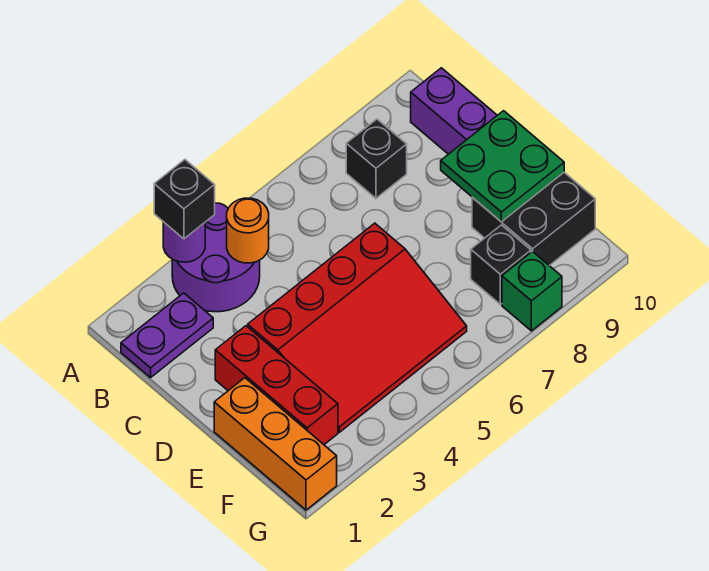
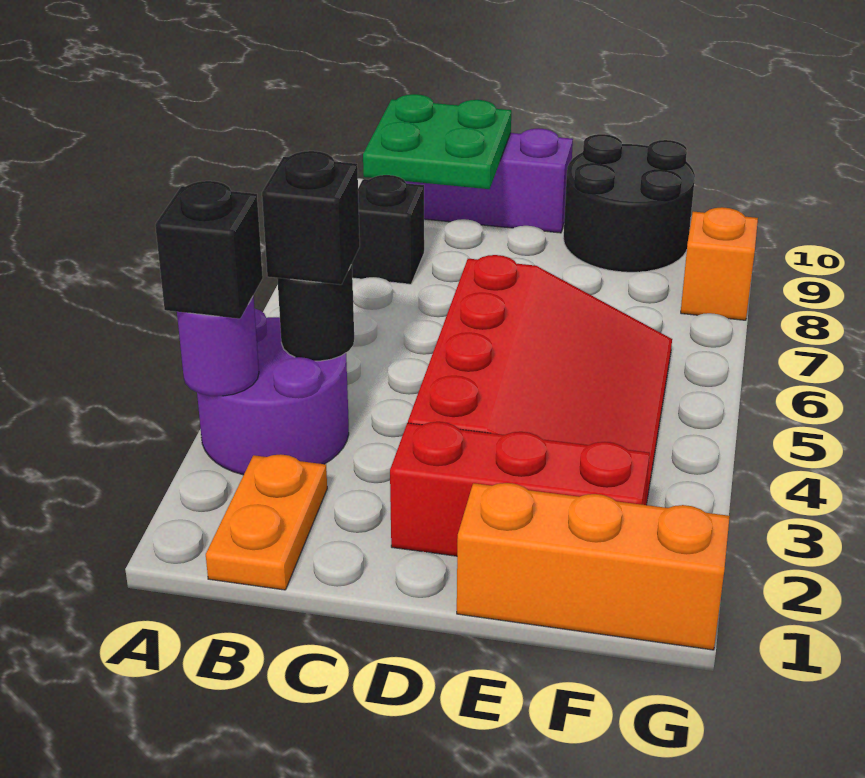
purple 1x2 plate [121,293,213,378] -> orange 1x2 plate [206,454,327,590]
orange 1x1 round brick [227,198,269,263] -> black 1x1 round brick [277,264,354,361]
green 2x2 plate [441,111,564,222] -> green 2x2 plate moved to [363,94,511,189]
black 2x2 brick [472,173,595,266] -> black 2x2 round brick [563,134,695,272]
black 1x1 brick [471,225,531,304] -> black 1x1 brick moved to [262,151,360,285]
green 1x1 brick [502,251,562,331] -> orange 1x1 brick [681,207,758,320]

